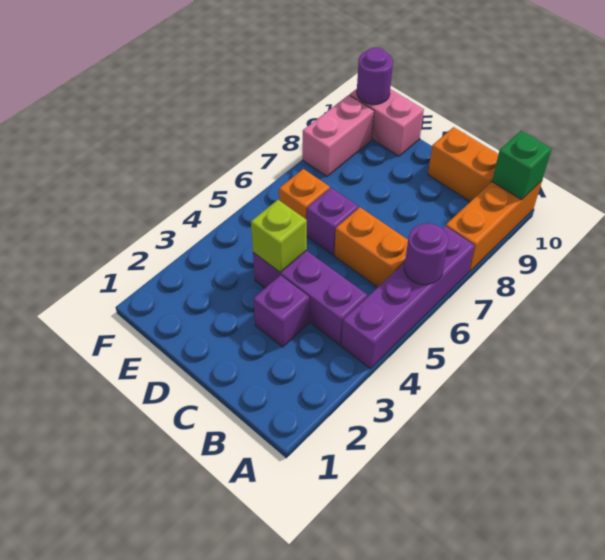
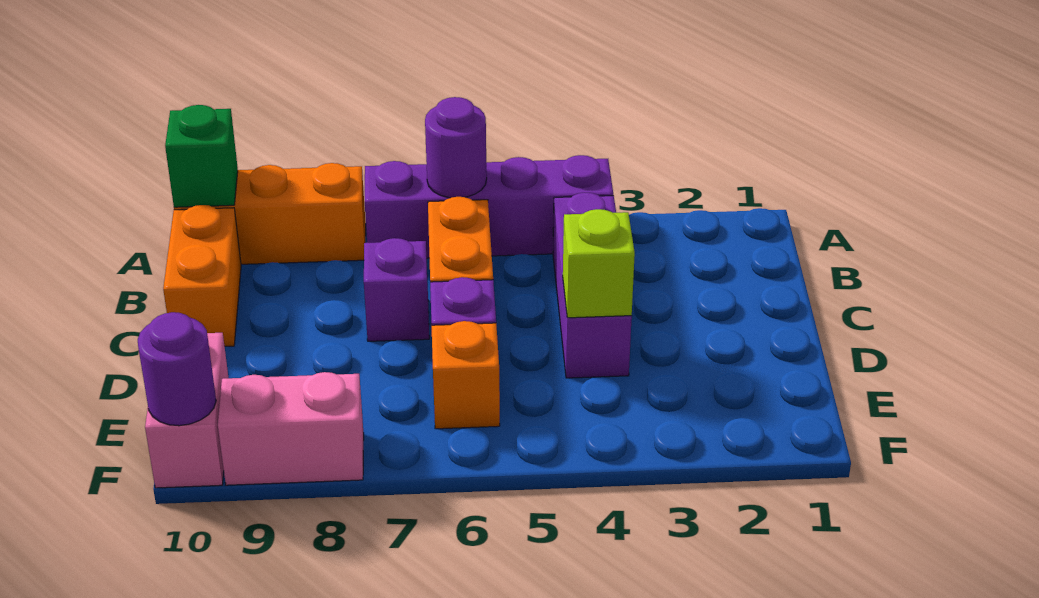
purple 1x1 brick [253,275,309,347] -> purple 1x1 brick moved to [364,238,429,341]

